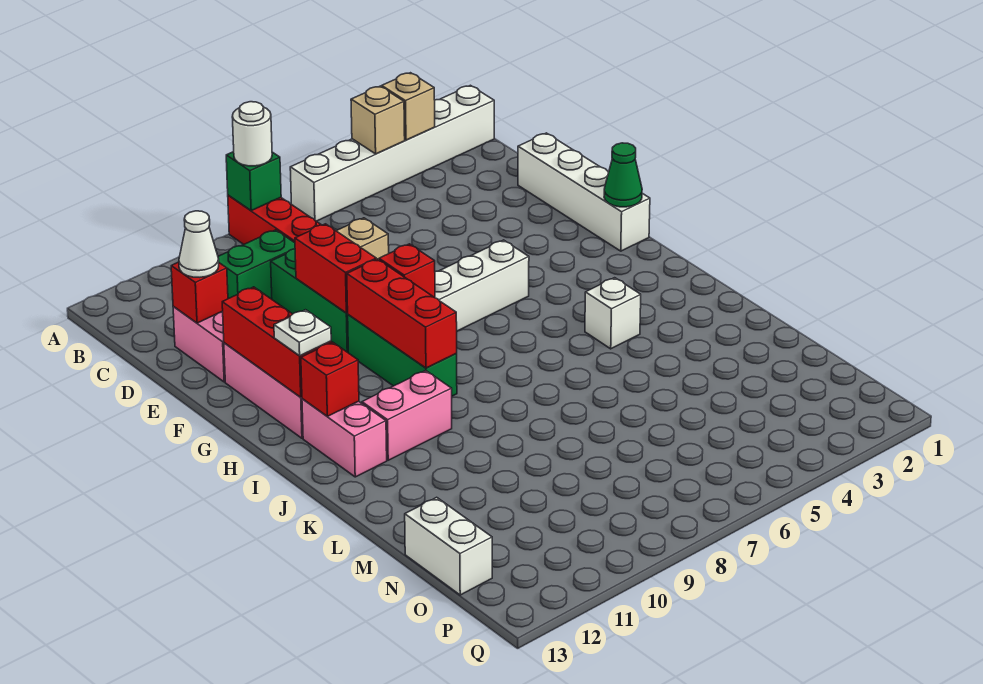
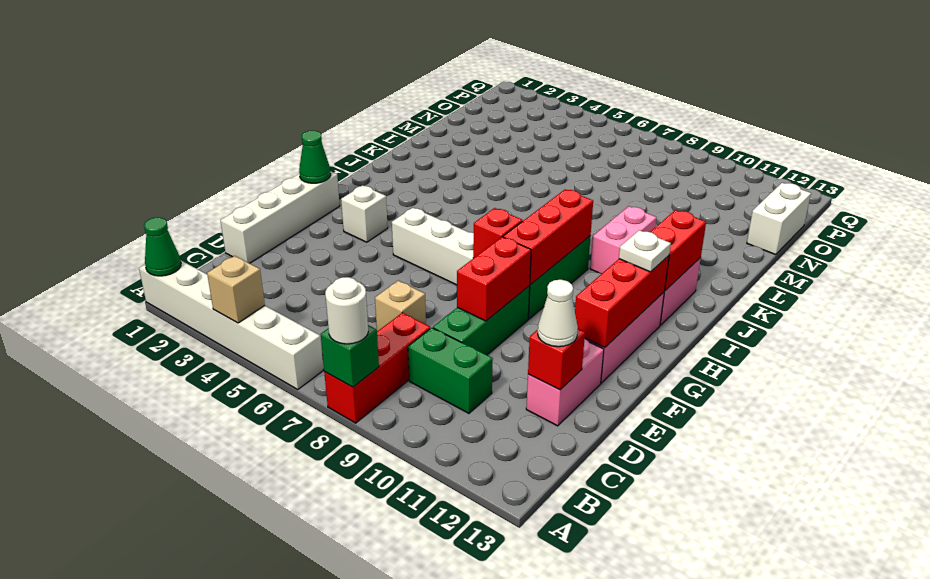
none -> green 1x1 cone [144,218,181,276]
tan 1x1 brick [382,73,435,140] -> none
red 1x1 brick [301,342,359,416] -> red 1x2 brick [651,210,706,290]
white 1x1 brick [585,278,641,349] -> white 1x1 brick moved to [341,185,388,242]
pink 1x2 brick [362,370,452,460] -> pink 1x2 brick turned to [590,206,657,274]

